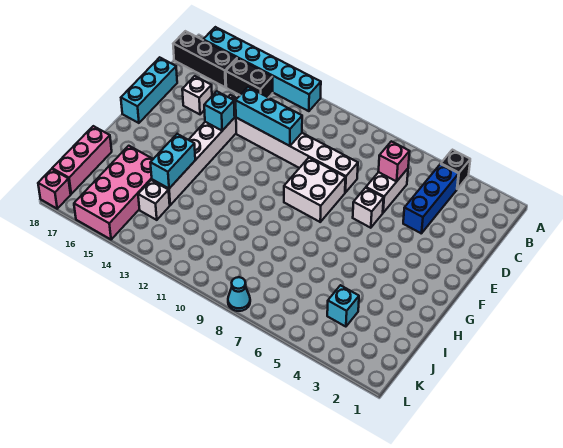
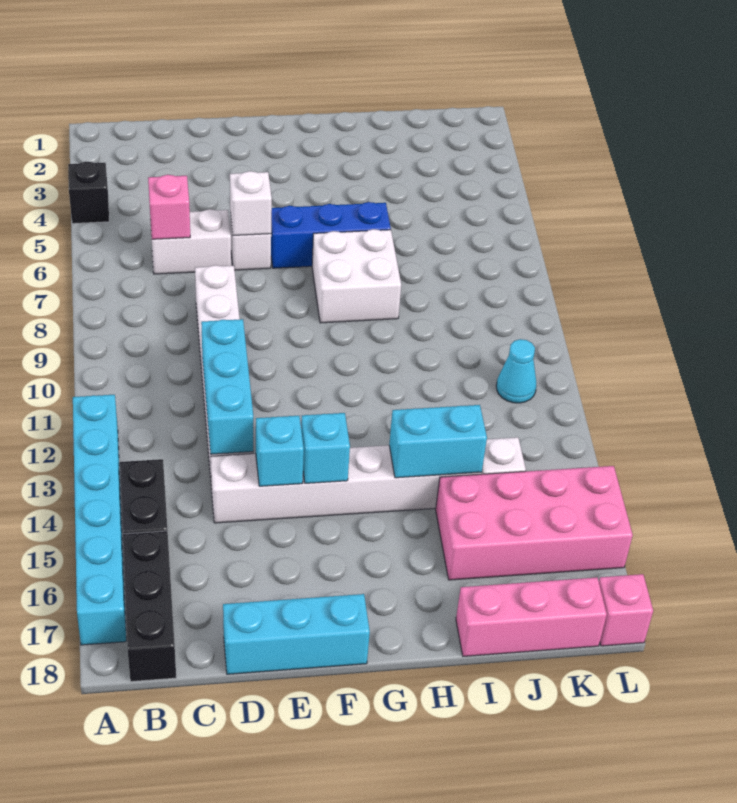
blue 1x3 brick [403,164,459,233] -> blue 1x3 brick moved to [271,202,391,268]
white 1x1 brick [182,76,212,114] -> white 1x1 brick moved to [230,171,272,235]
white 2x2 brick [284,158,346,222] -> white 2x2 brick moved to [312,229,401,323]
cyan 1x1 brick [327,285,359,327] -> cyan 1x1 brick moved to [301,413,350,483]
cyan 1x1 cone [228,277,250,311] -> cyan 1x1 cone moved to [496,339,537,403]

